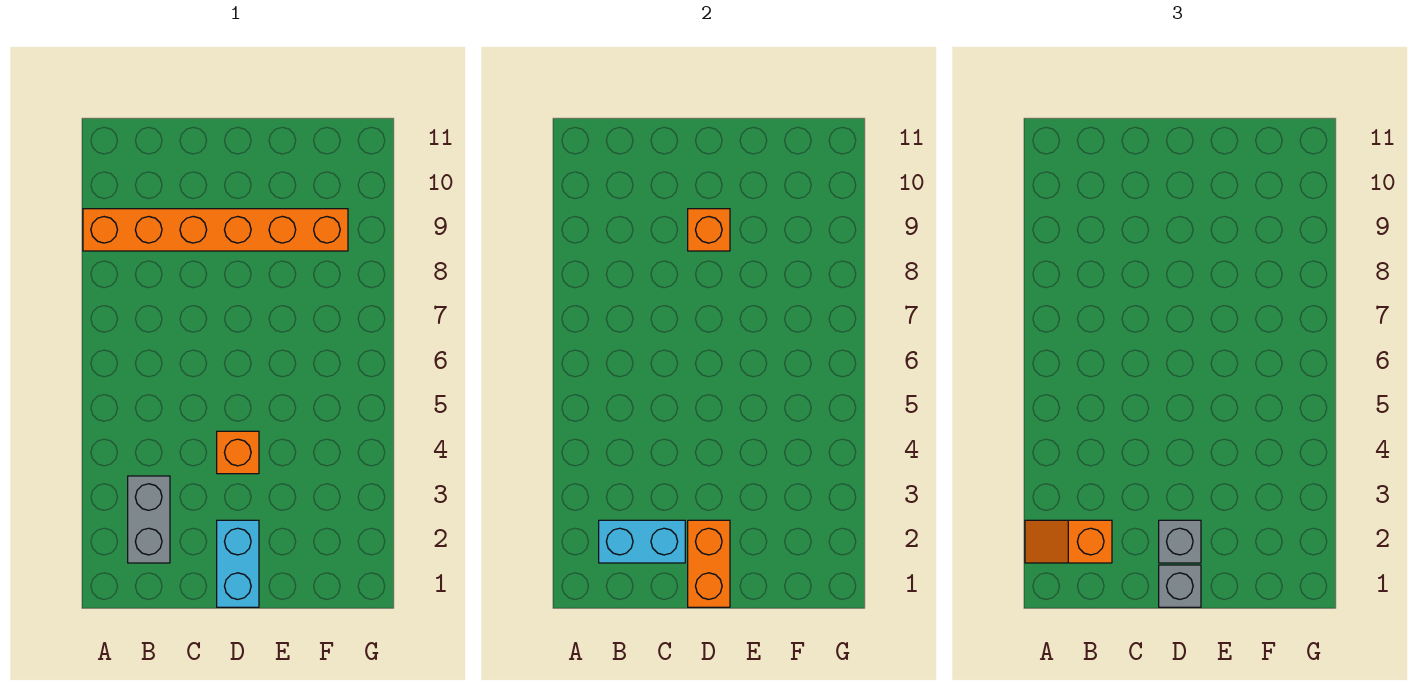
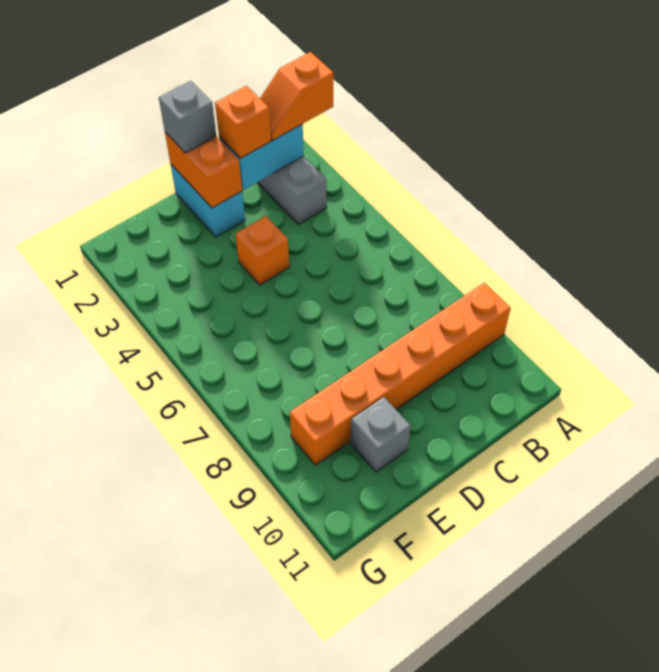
orange 1x2 slope [1025,520,1112,563] -> orange 1x2 slope turned to [260,52,333,140]
grey 1x1 brick [1159,520,1201,563] -> grey 1x1 brick moved to [351,397,411,472]
orange 1x1 brick [688,209,730,251] -> orange 1x1 brick moved to [215,86,271,158]

